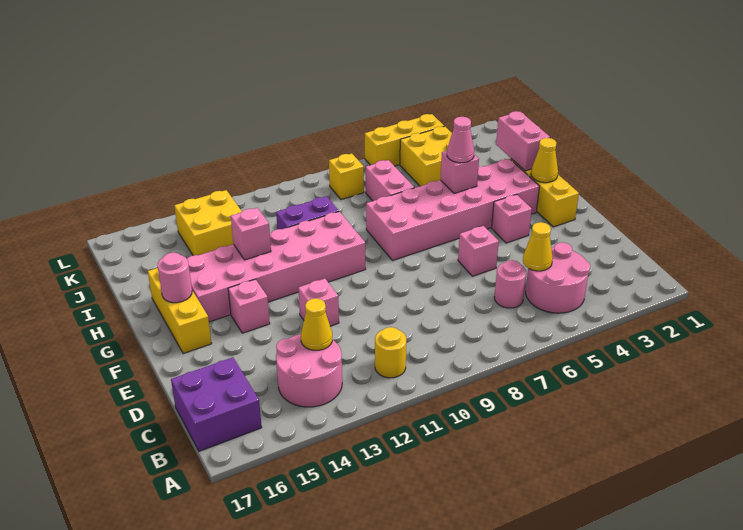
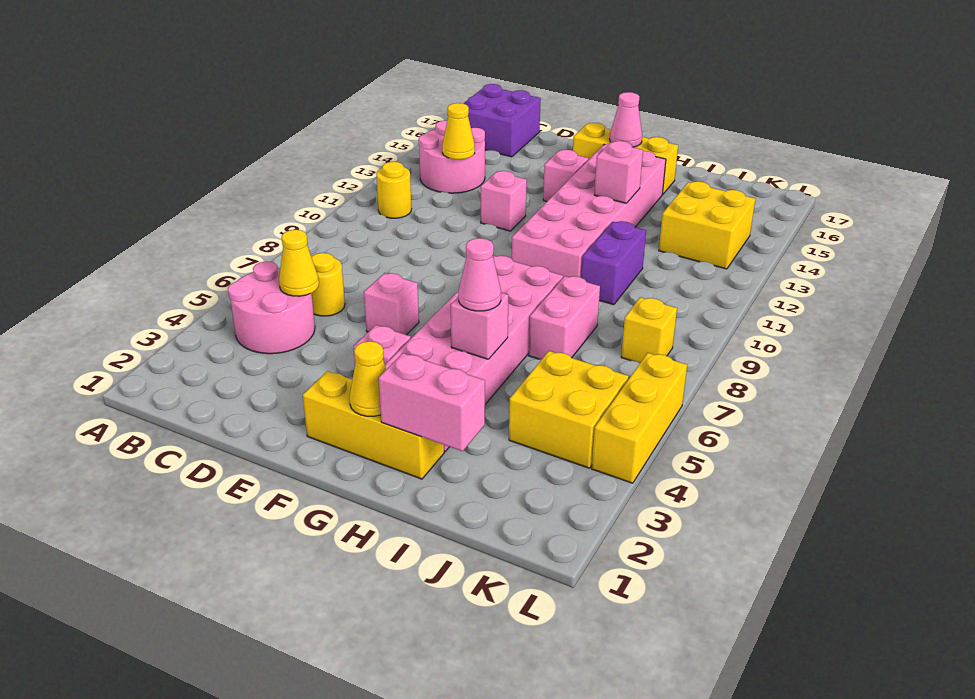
pink 1x1 round brick [494,260,526,308] -> yellow 1x1 round brick [312,253,345,316]
pink 1x1 round brick [157,253,192,303] -> pink 1x1 cone [610,92,642,147]
pink 1x2 brick [366,160,414,201] -> pink 1x2 brick turned to [529,276,600,360]

